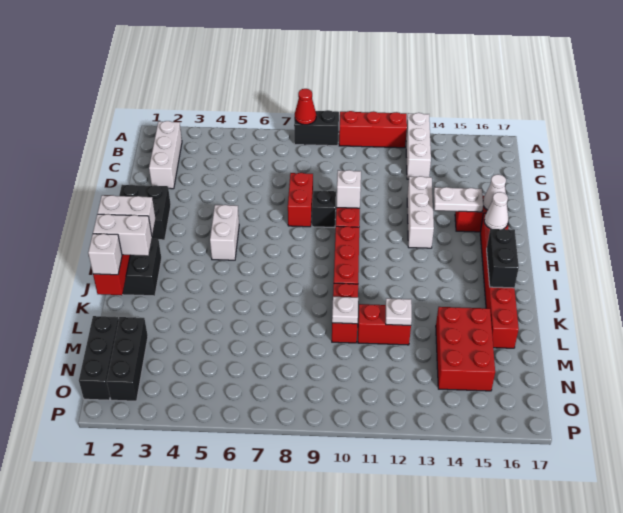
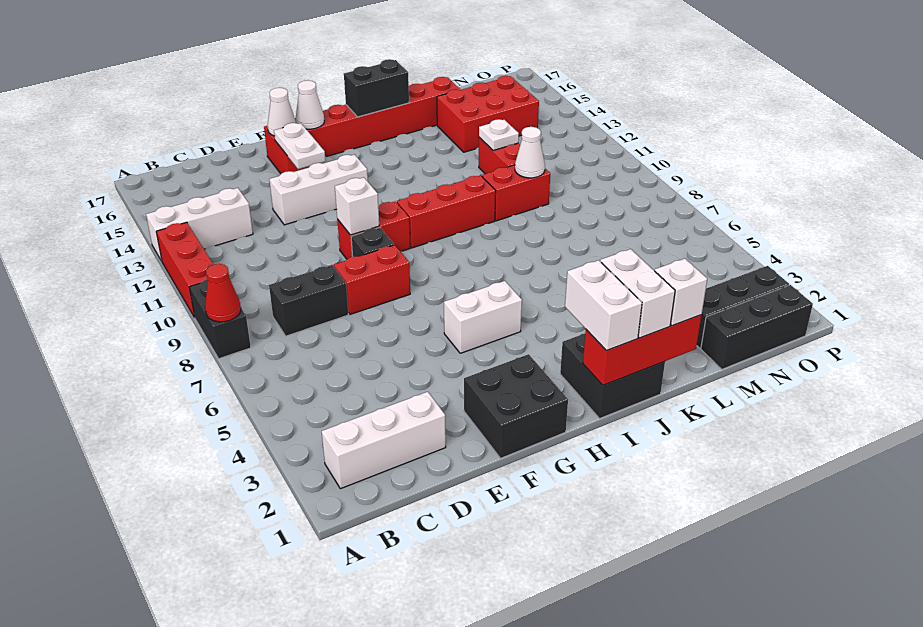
none -> black 1x2 brick [269,265,348,336]
white 1x1 plate [332,297,358,324] -> white 1x1 cone [515,127,545,178]

